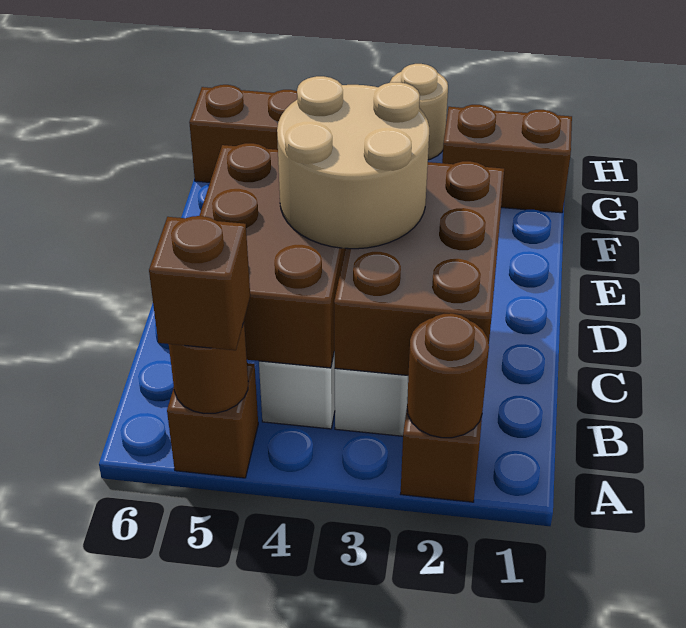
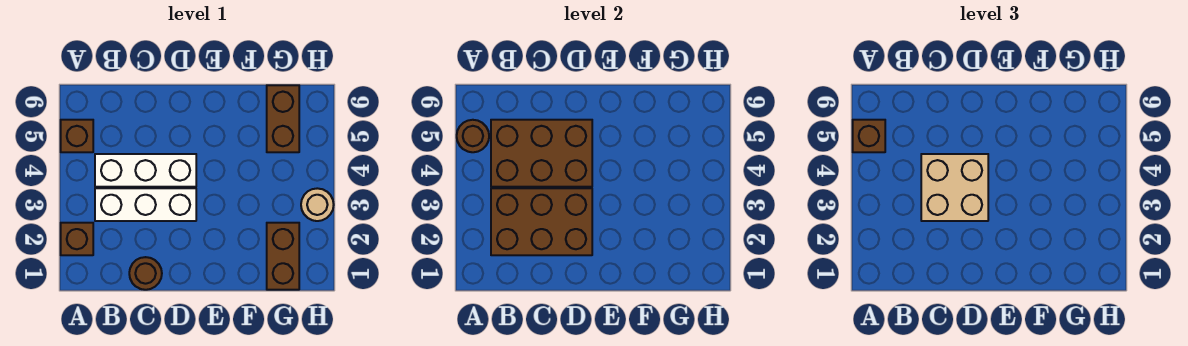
brown 1x1 round brick [407,313,489,438] -> brown 1x1 round brick moved to [129,257,162,290]
tan 2x2 round brick [277,76,429,249] -> tan 2x2 brick [921,154,988,221]

